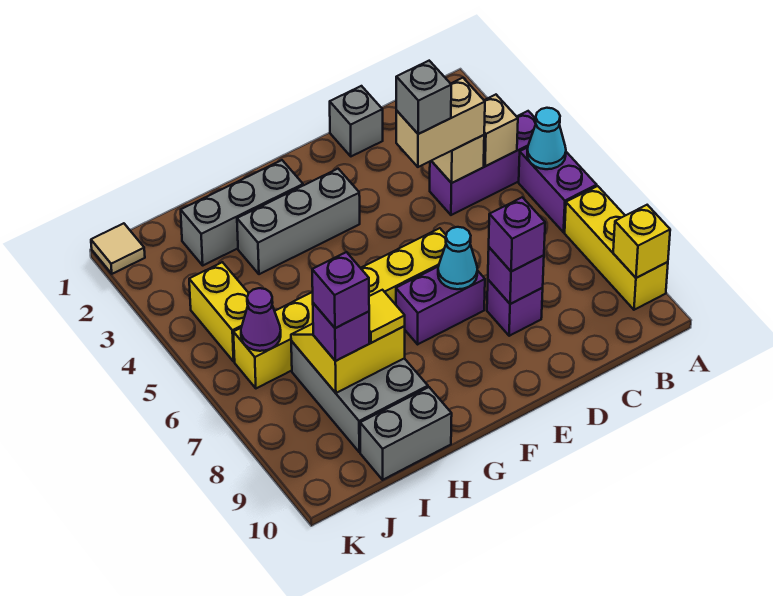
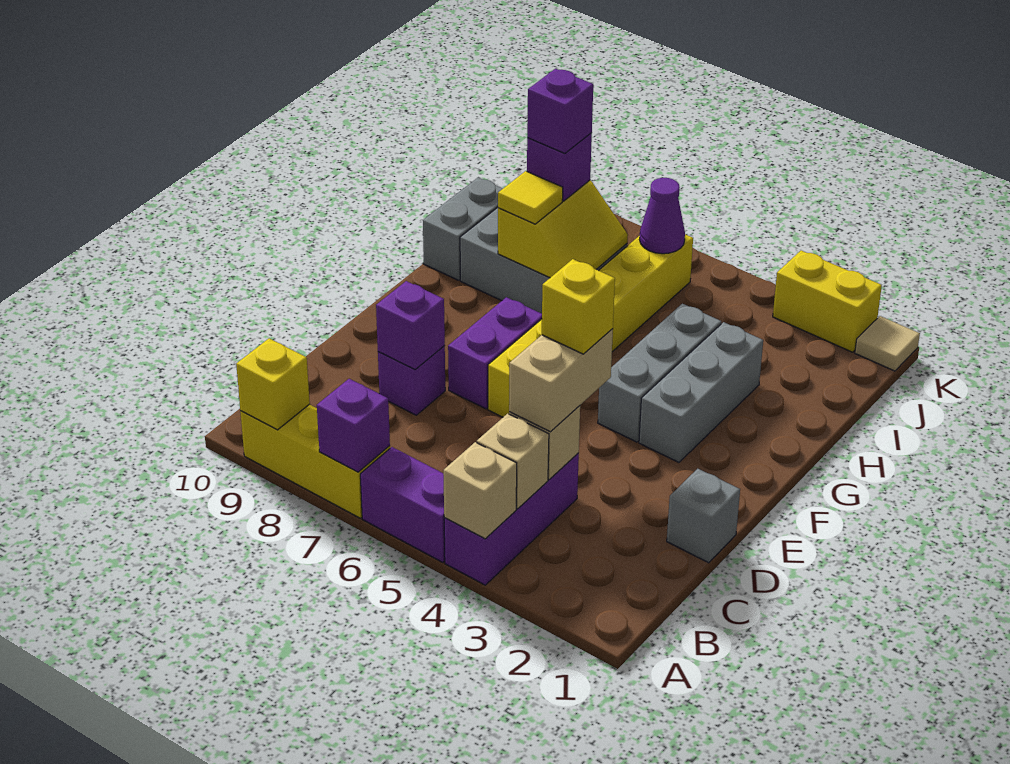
none -> tan 1x1 brick [443,442,517,539]
cyan 1x1 cone [527,108,566,169] -> none
grey 1x1 brick [396,61,451,134] -> yellow 1x1 brick [542,259,615,354]
purple 1x1 brick [489,197,545,272] -> purple 1x1 brick moved to [317,379,390,472]
cyan 1x1 cone [438,227,477,289] -> none
grey 1x3 brick [181,160,303,265] -> grey 1x3 brick moved to [598,304,721,442]
yellow 1x2 brick [189,262,248,361] -> yellow 1x2 brick moved to [773,250,882,352]

